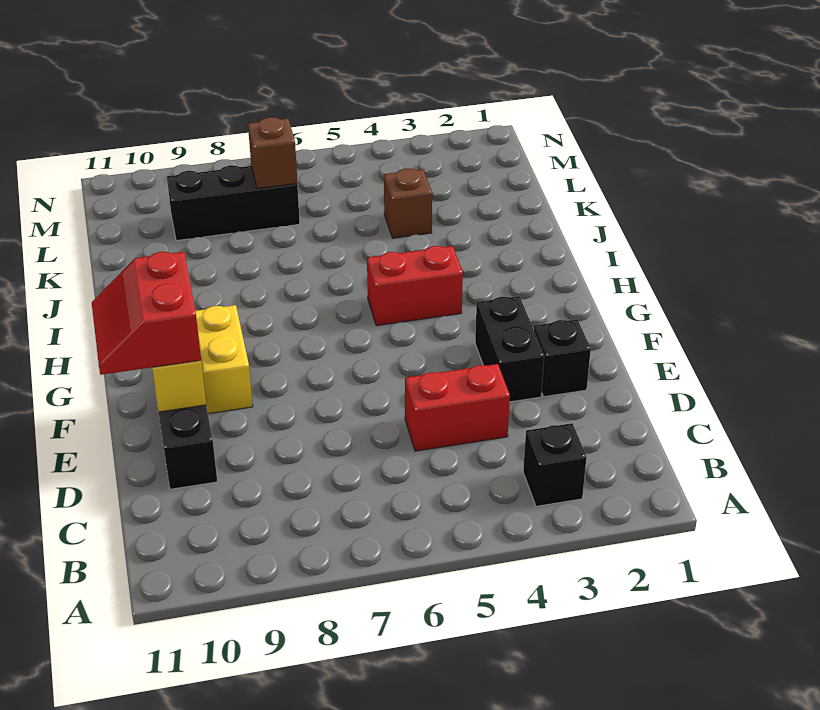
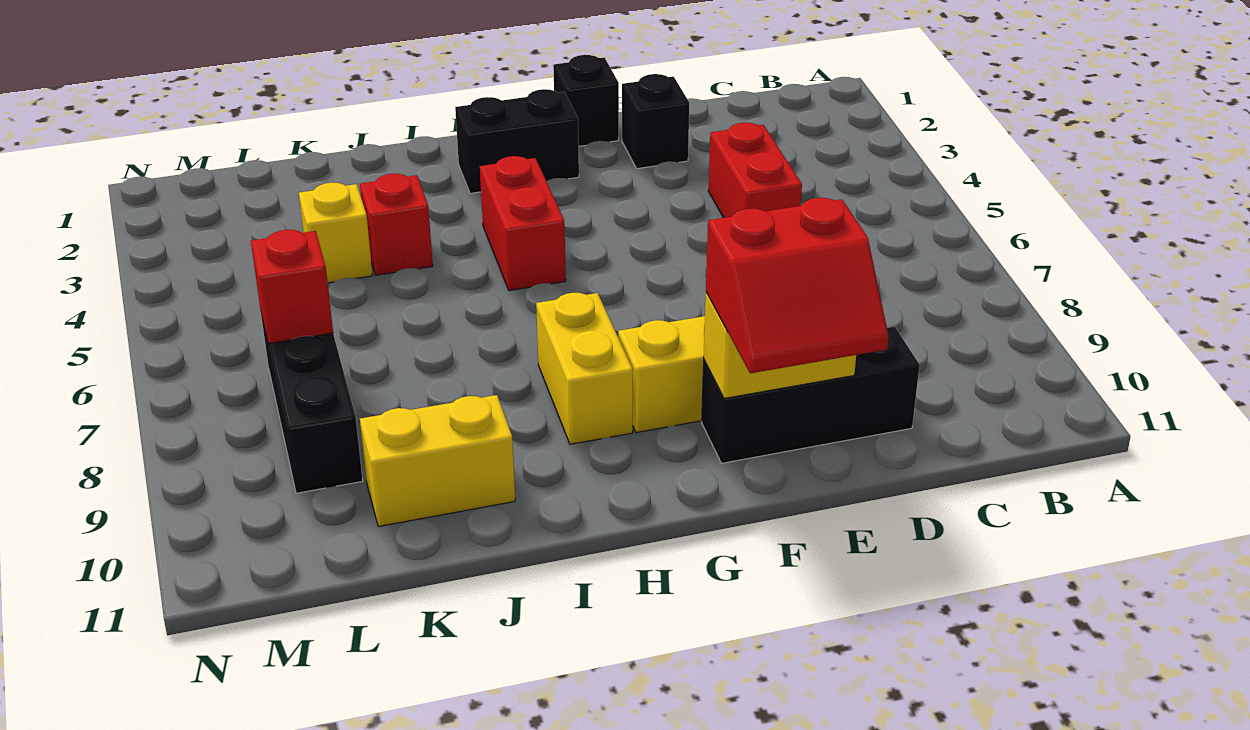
black 1x1 brick [523,423,587,506] -> black 1x1 brick moved to [553,55,619,146]
black 1x2 brick [475,296,544,402] -> black 1x2 brick moved to [455,89,579,193]
none -> yellow 1x2 brick [536,293,633,444]
none -> red 1x1 brick [360,174,433,275]
none -> yellow 1x2 brick [360,395,515,527]
brown 1x1 brick [384,168,432,238] -> yellow 1x1 brick [299,182,373,283]
brown 1x1 brick [248,117,297,189] -> red 1x1 brick [251,230,333,344]

